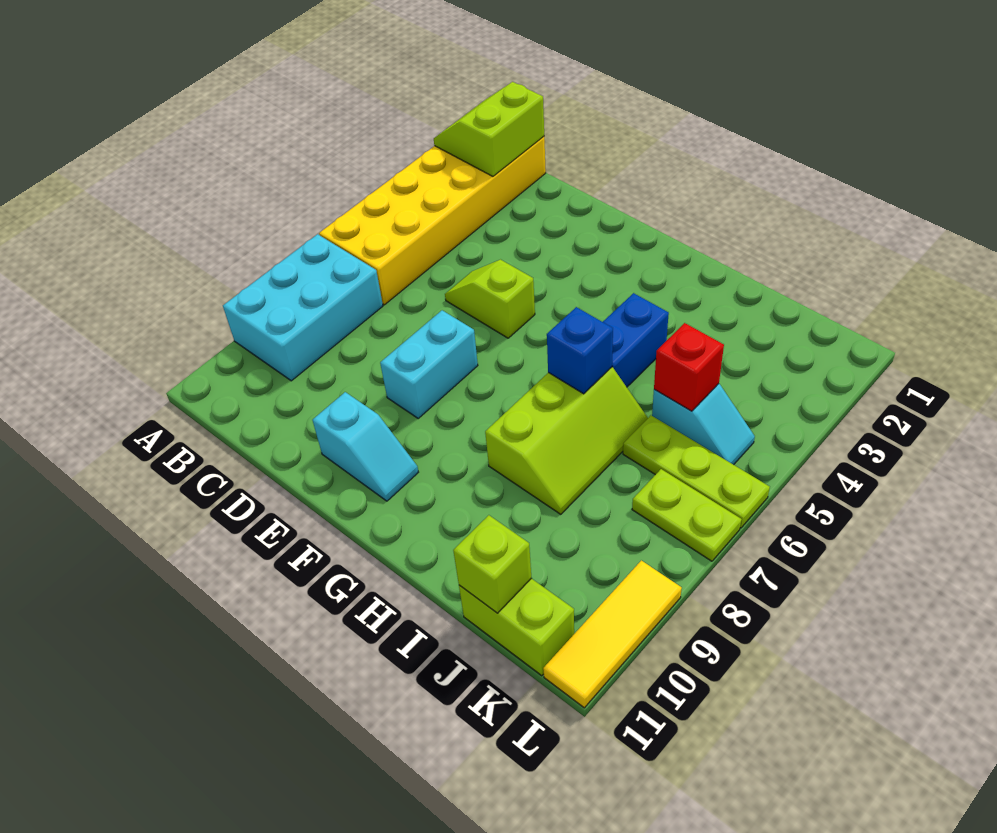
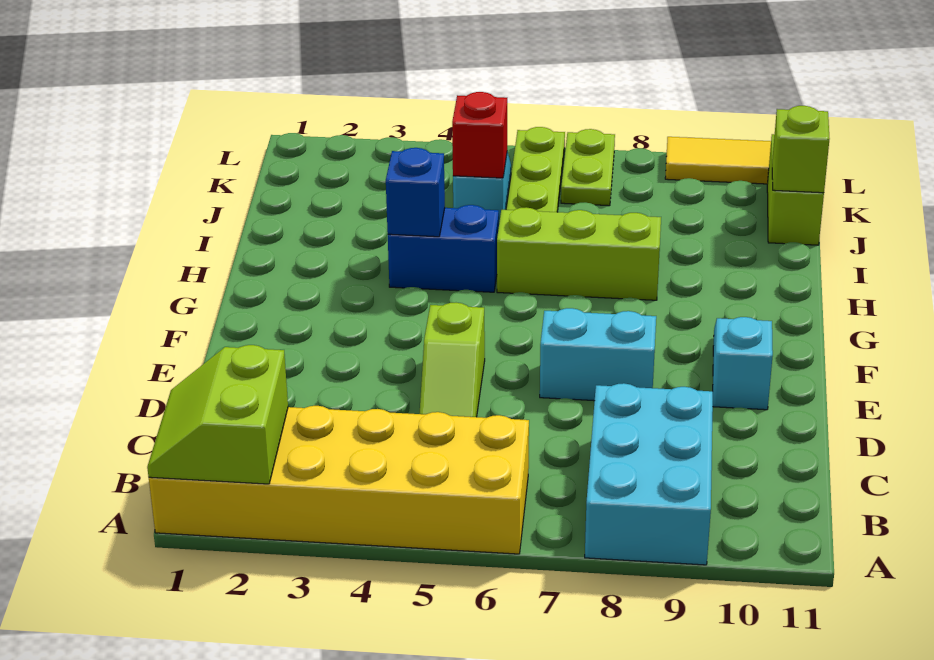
lime 2x2 slope [434,82,544,176] -> lime 2x2 slope turned to [147,345,288,484]
cyan 2x3 brick [223,234,383,381] -> cyan 2x3 brick turned to [585,383,713,565]
blue 1x1 brick [547,307,613,394] -> blue 1x1 brick moved to [386,148,445,237]

